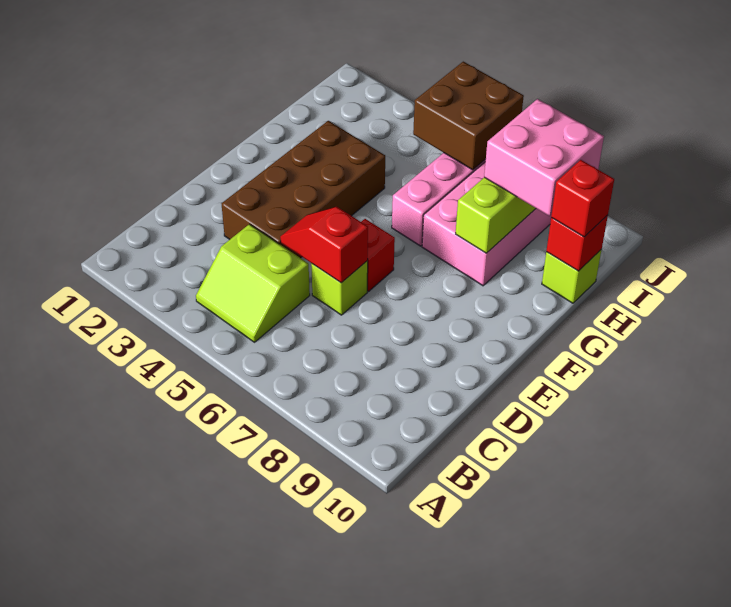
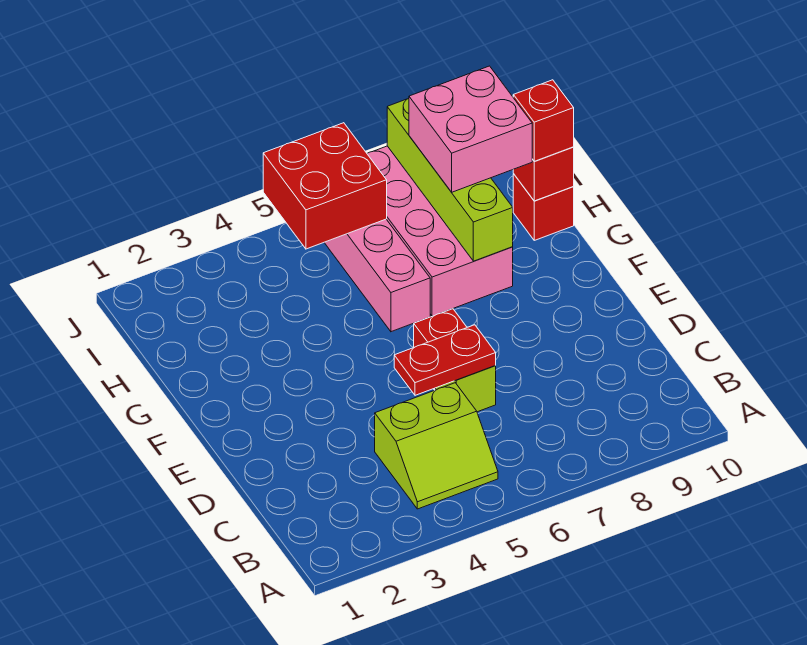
brown 2x4 brick [222,121,385,258] -> none
red 1x2 slope [280,207,368,283] -> red 1x2 plate [394,325,496,395]
lime 1x1 brick [542,249,602,303] -> red 1x1 brick [513,174,574,240]
brown 2x2 brick [413,62,524,170] -> red 2x2 brick [263,123,387,249]

